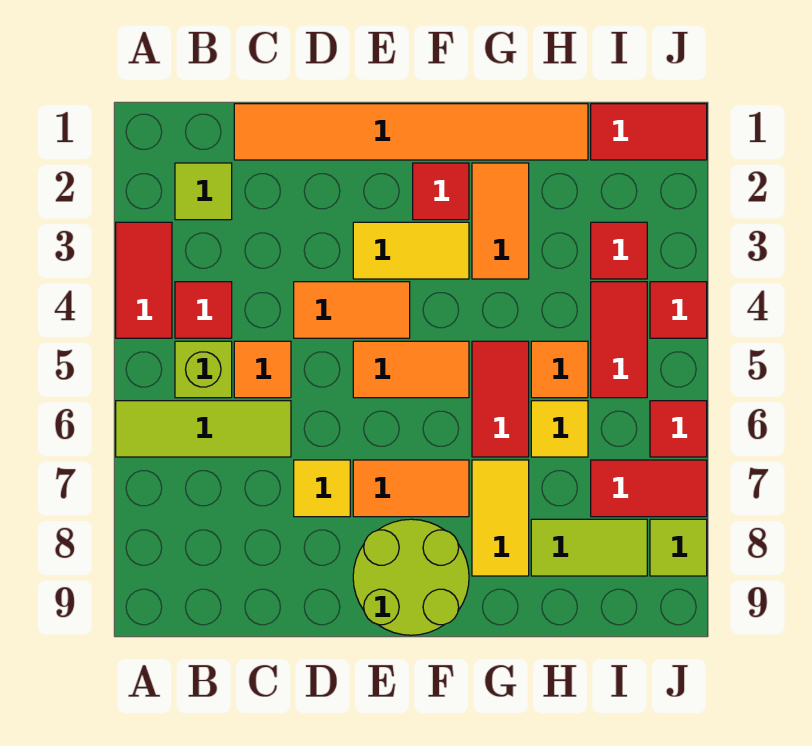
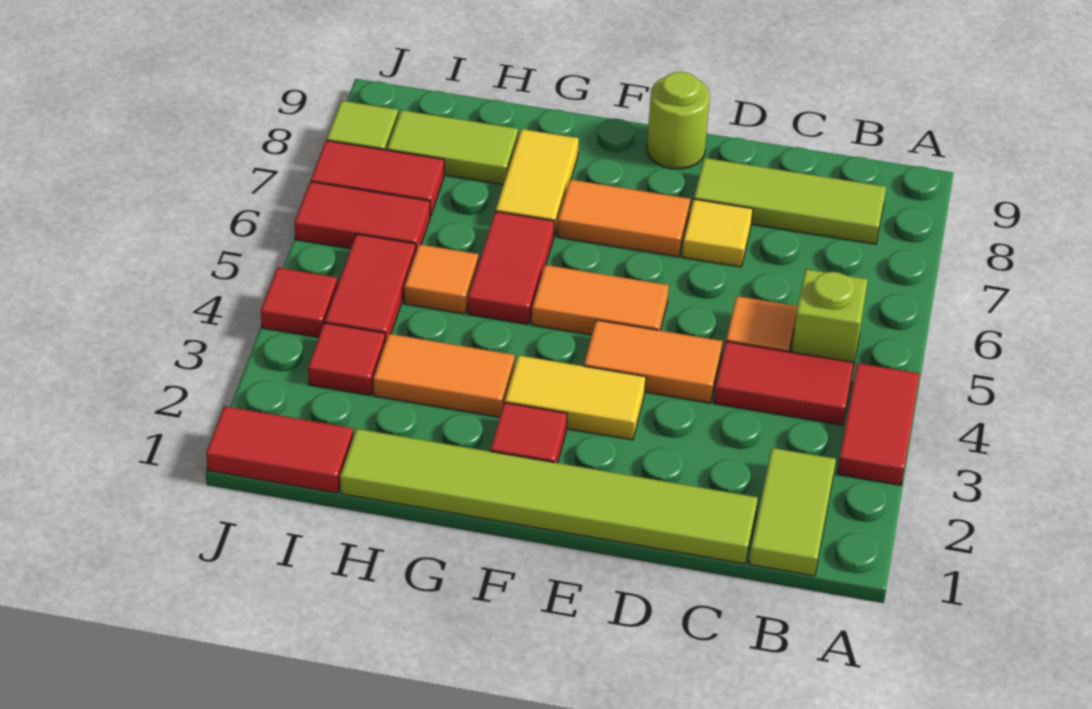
lime 1x3 tile [116,401,291,457] -> lime 1x3 tile moved to [694,158,886,244]
lime 1x1 tile [175,163,232,220] -> lime 1x2 tile [749,448,836,576]
red 1x1 tile [175,282,232,338] -> red 1x2 tile [714,341,854,425]
orange 1x6 tile [234,104,588,160] -> lime 1x6 tile [340,429,758,564]
lime 2x2 round brick [353,519,469,635] -> lime 1x1 round brick [647,72,710,169]
orange 1x2 tile [472,163,529,279] -> orange 1x2 tile turned to [373,334,515,417]
yellow 1x1 tile [531,401,588,457] -> none
red 1x1 tile [650,401,707,457] -> red 1x2 tile [295,182,430,250]

